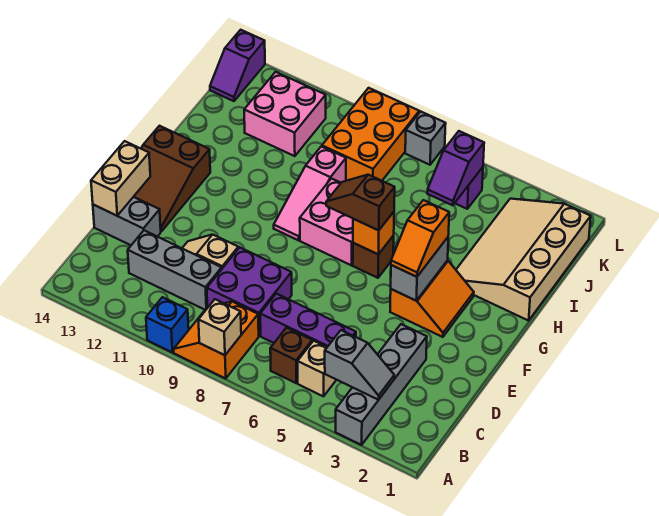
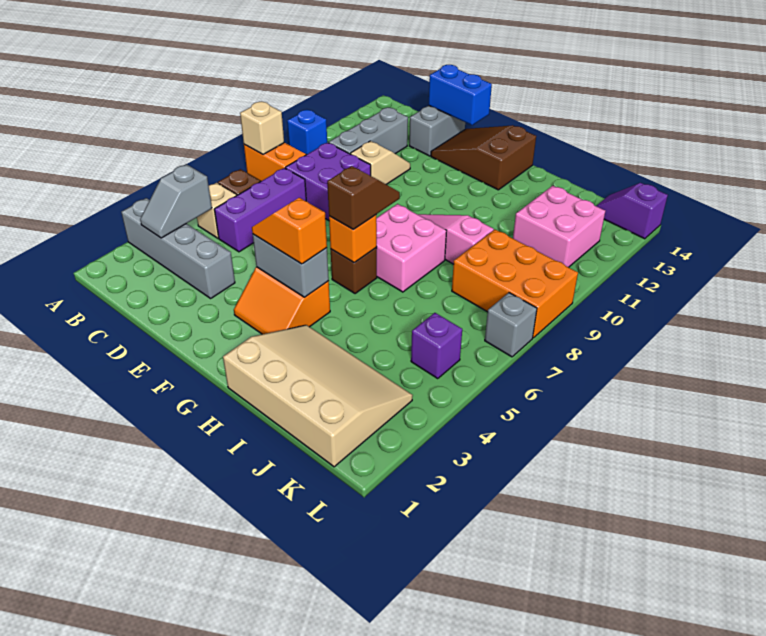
tan 1x2 brick [91,141,150,216] -> blue 1x2 brick [429,65,492,125]
purple 1x2 slope [427,131,484,205] -> none

